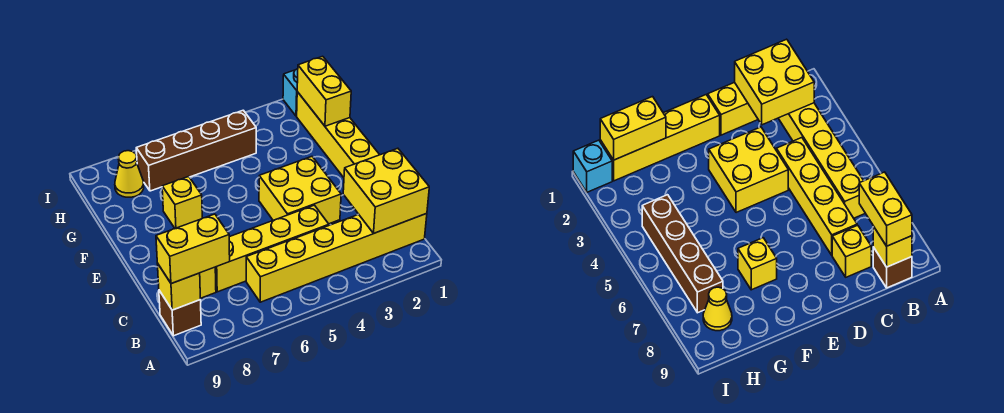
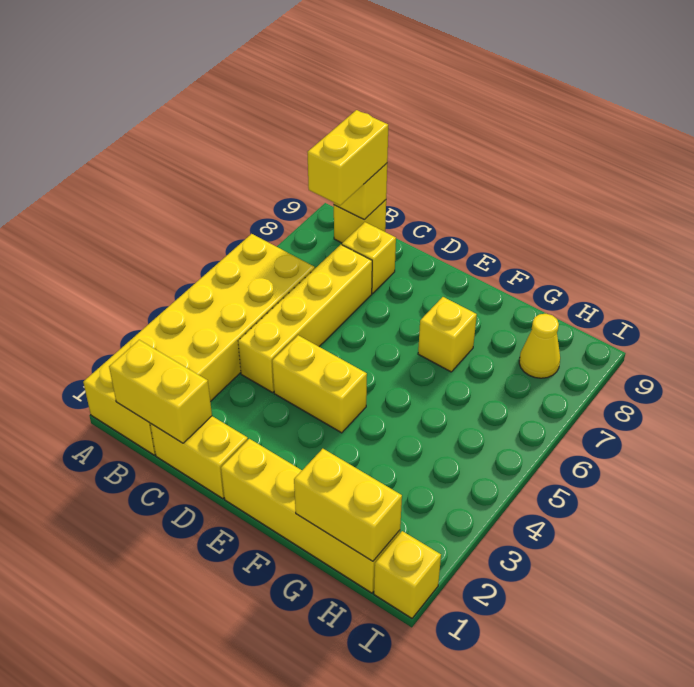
yellow 1x6 brick [246,214,427,302] -> yellow 2x6 brick [83,234,315,455]
yellow 2x2 brick [343,148,429,233] -> yellow 1x2 brick [109,340,212,443]
brown 1x1 brick [159,291,201,336] -> yellow 1x1 brick [334,200,386,243]
yellow 2x2 brick [259,157,341,224] -> yellow 1x2 brick [272,335,367,433]
brown 1x4 brick [136,110,256,191] -> none
cyan 1x1 brick [283,69,298,116] -> yellow 1x1 brick [374,531,441,618]

